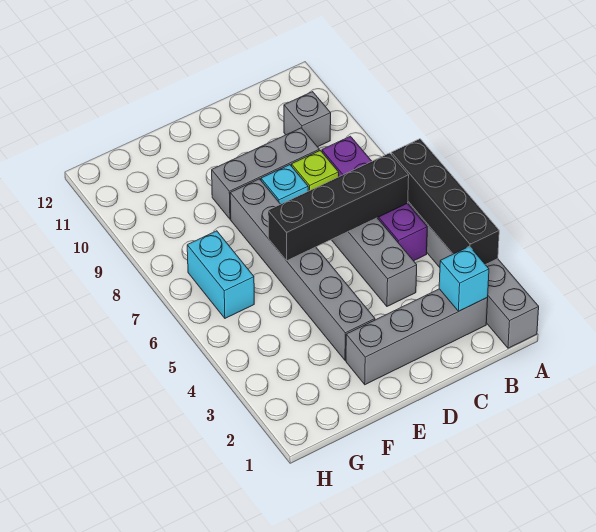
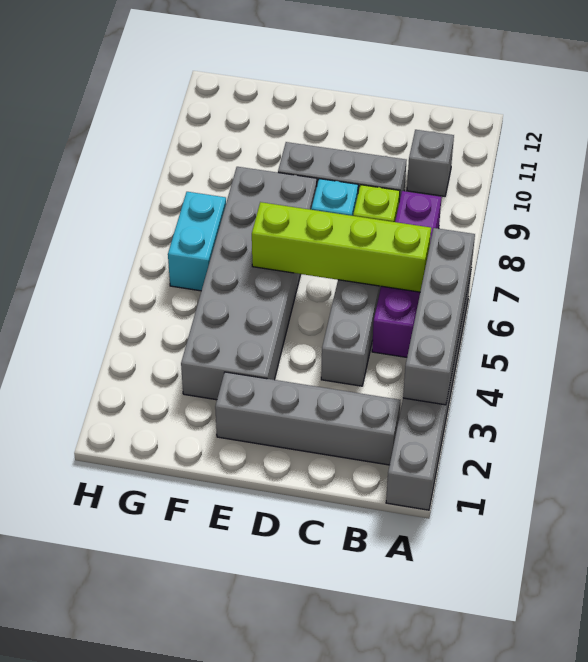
black 1x4 brick [391,139,499,265] -> grey 1x4 brick [403,228,475,405]
cyan 1x1 brick [439,246,489,311] -> none
black 1x4 brick [268,153,409,261] -> lime 1x4 brick [252,202,431,292]
grey 1x6 brick [230,179,375,360] -> grey 2x6 brick [181,167,317,400]

